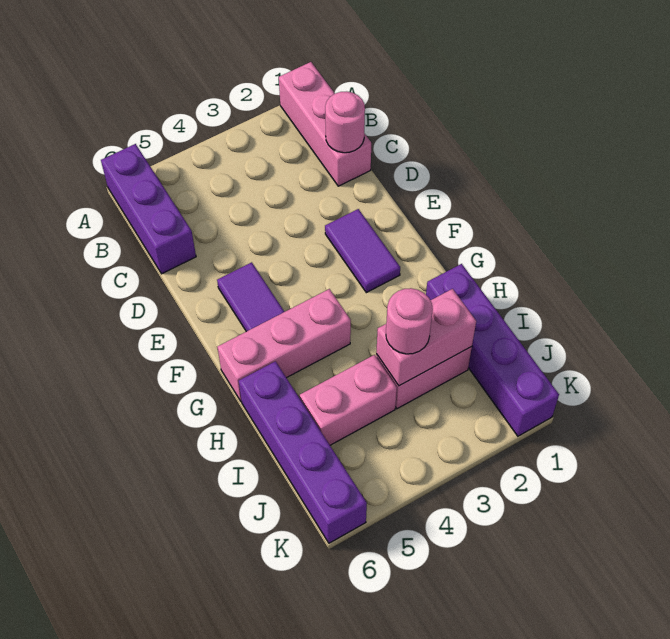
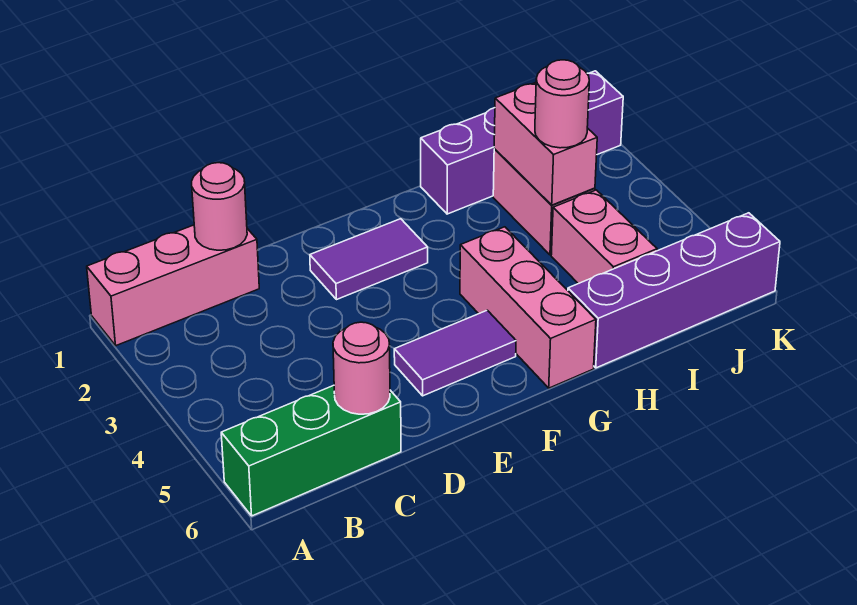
purple 1x3 brick [101,144,196,274] -> green 1x3 brick [221,385,401,516]
none -> pink 1x1 round brick [333,322,390,414]

